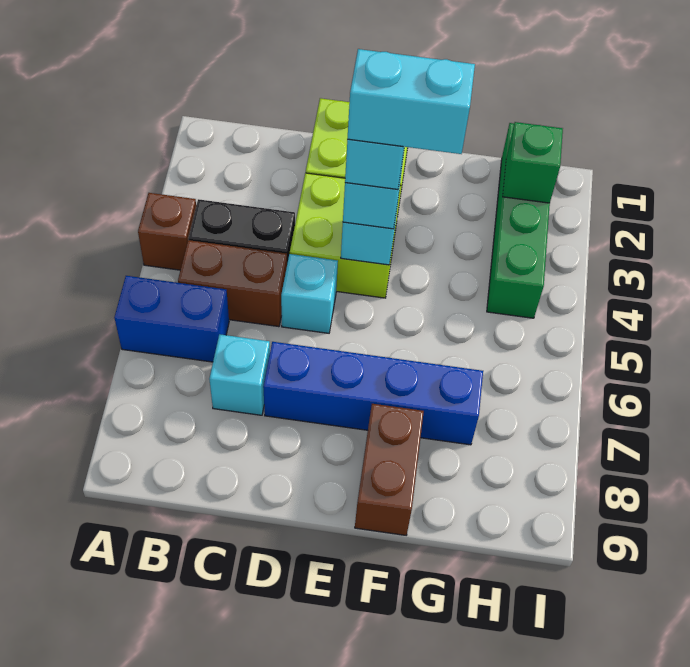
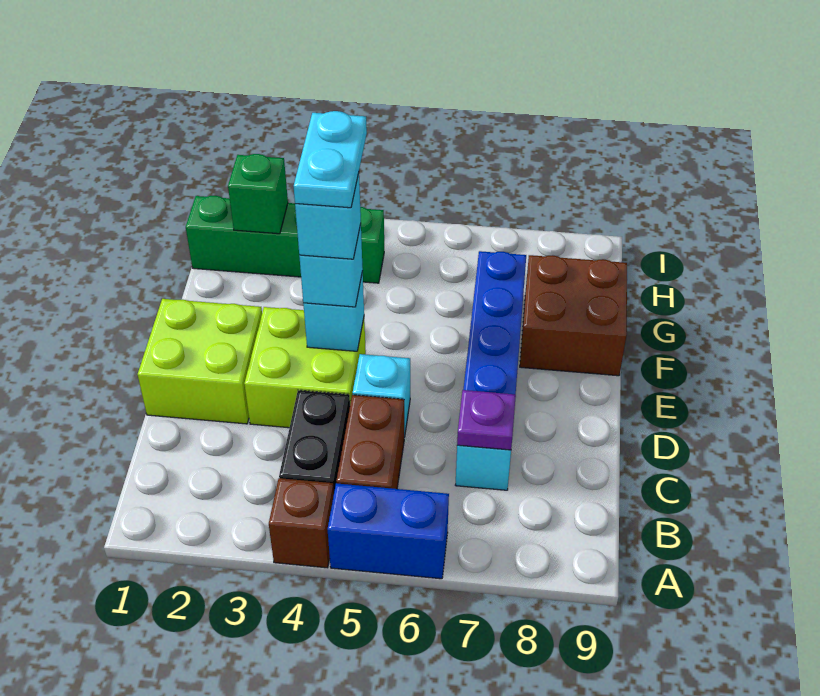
blue 1x2 brick [114,276,229,362] -> blue 1x2 brick turned to [328,483,449,579]
none -> purple 1x1 plate [457,390,516,450]
cyan 1x2 brick [348,49,475,154] -> cyan 1x2 plate [294,111,367,208]
brown 1x2 brick [355,404,424,535] -> brown 2x2 brick [520,255,627,376]

